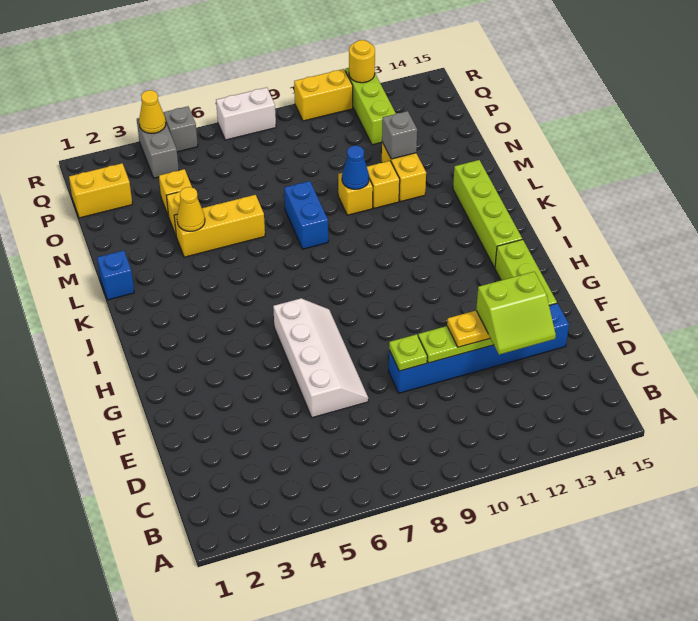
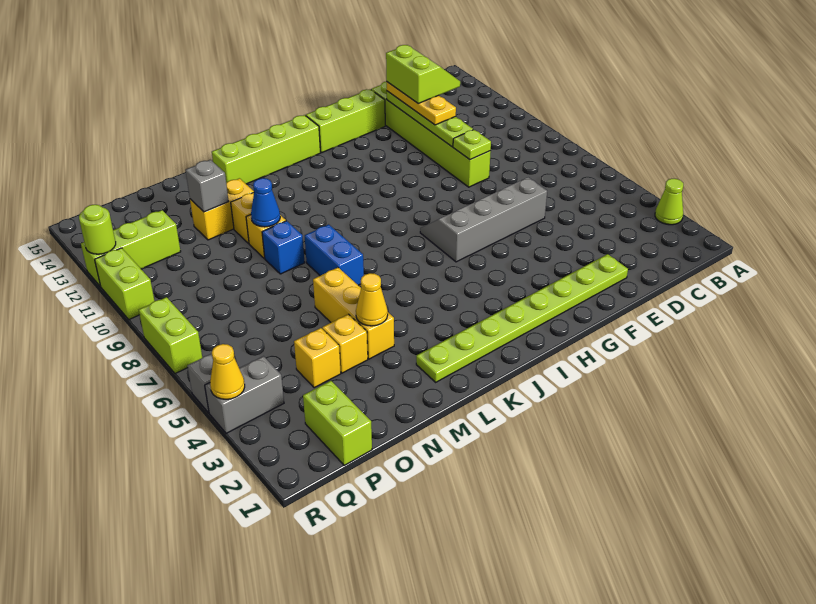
none -> lime 1x1 cone [655,179,683,225]
none -> lime 1x8 plate [416,254,628,382]
white 2x4 slope [273,298,368,418] -> grey 2x4 slope [420,177,547,262]
blue 1x6 brick [389,303,569,393] -> lime 1x6 brick [371,82,491,187]
blue 1x1 brick [97,250,134,300] -> blue 1x1 brick moved to [262,221,305,274]
blue 1x2 brick [284,181,328,249] -> blue 1x2 brick turned to [305,224,364,285]
yellow 1x2 brick [69,163,132,218] -> lime 1x2 brick [303,381,372,465]
white 1x2 brick [216,87,276,140] -> lime 1x2 brick [139,297,202,374]
yellow 1x2 brick [294,69,353,121] -> lime 1x2 brick [95,248,154,319]
yellow 1x1 round brick [349,40,375,83] -> lime 1x1 round brick [79,205,116,254]

